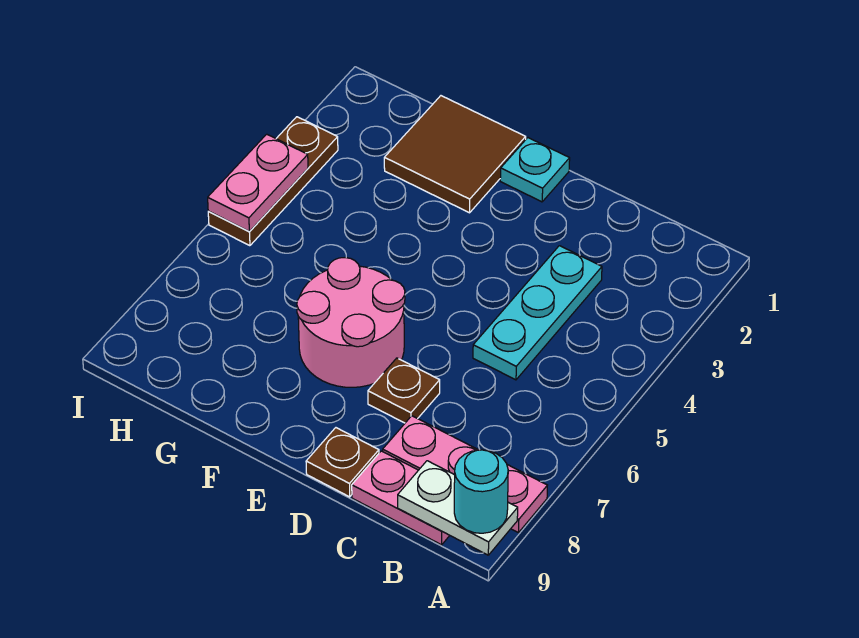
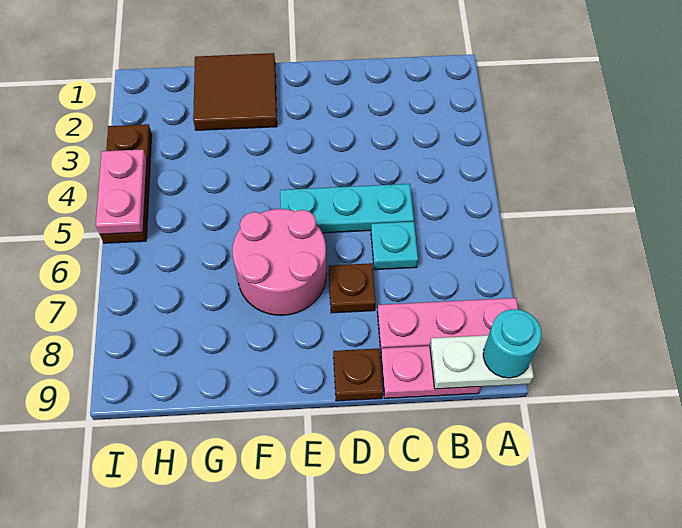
cyan 1x3 plate [473,246,602,380] -> cyan 1x3 plate turned to [280,184,414,233]
cyan 1x1 plate [500,138,570,202] -> cyan 1x1 plate moved to [371,222,418,270]

